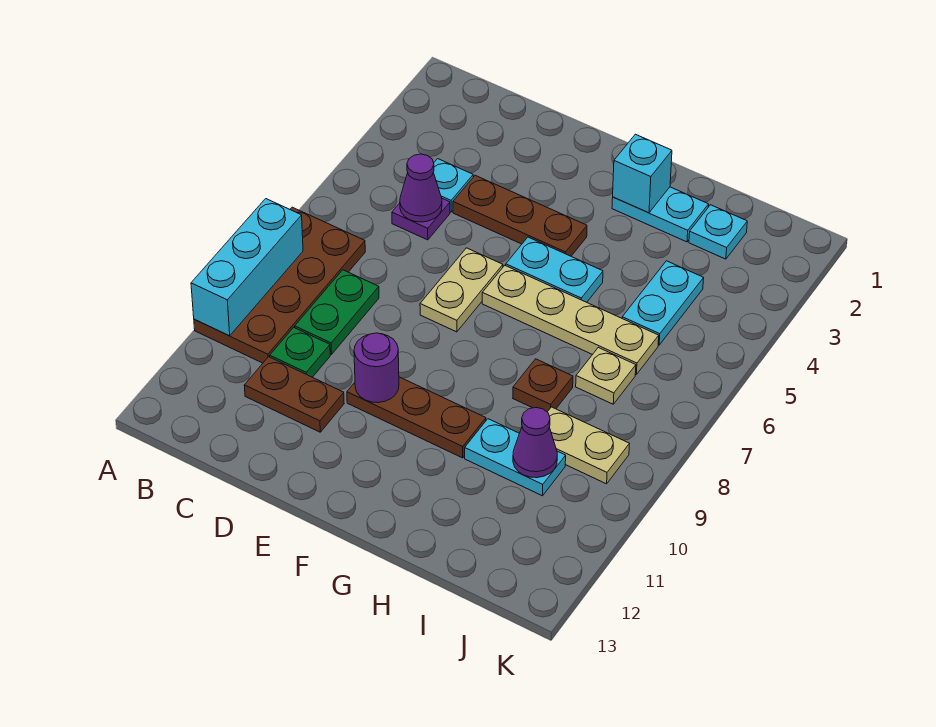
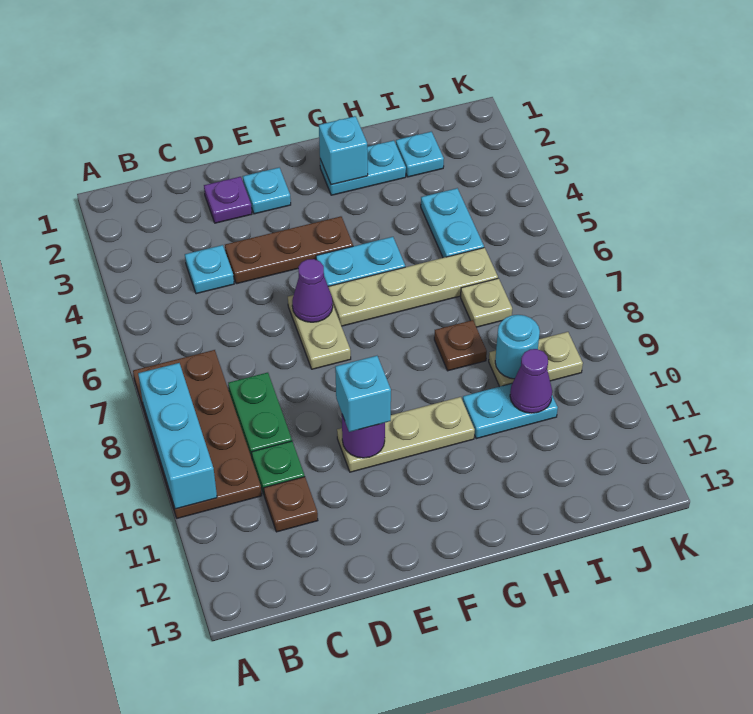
purple 1x1 plate [392,199,450,240] -> purple 1x1 plate moved to [204,177,252,223]
purple 1x1 cone [400,154,442,222] -> purple 1x1 cone moved to [292,259,333,322]
brown 1x2 plate [244,357,344,432] -> brown 1x1 plate [264,477,318,532]
none -> cyan 1x1 plate [243,168,291,214]
brown 1x3 plate [347,377,486,458] -> tan 1x3 plate [337,397,475,472]
none -> cyan 1x1 brick [335,356,391,432]
none -> cyan 1x1 round brick [495,315,540,379]

